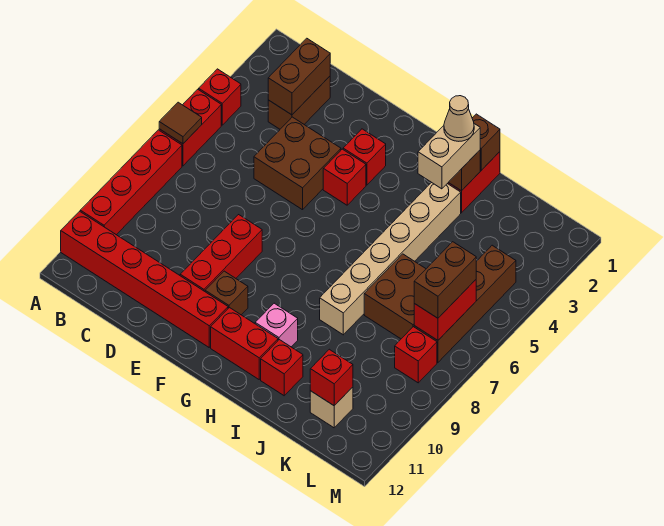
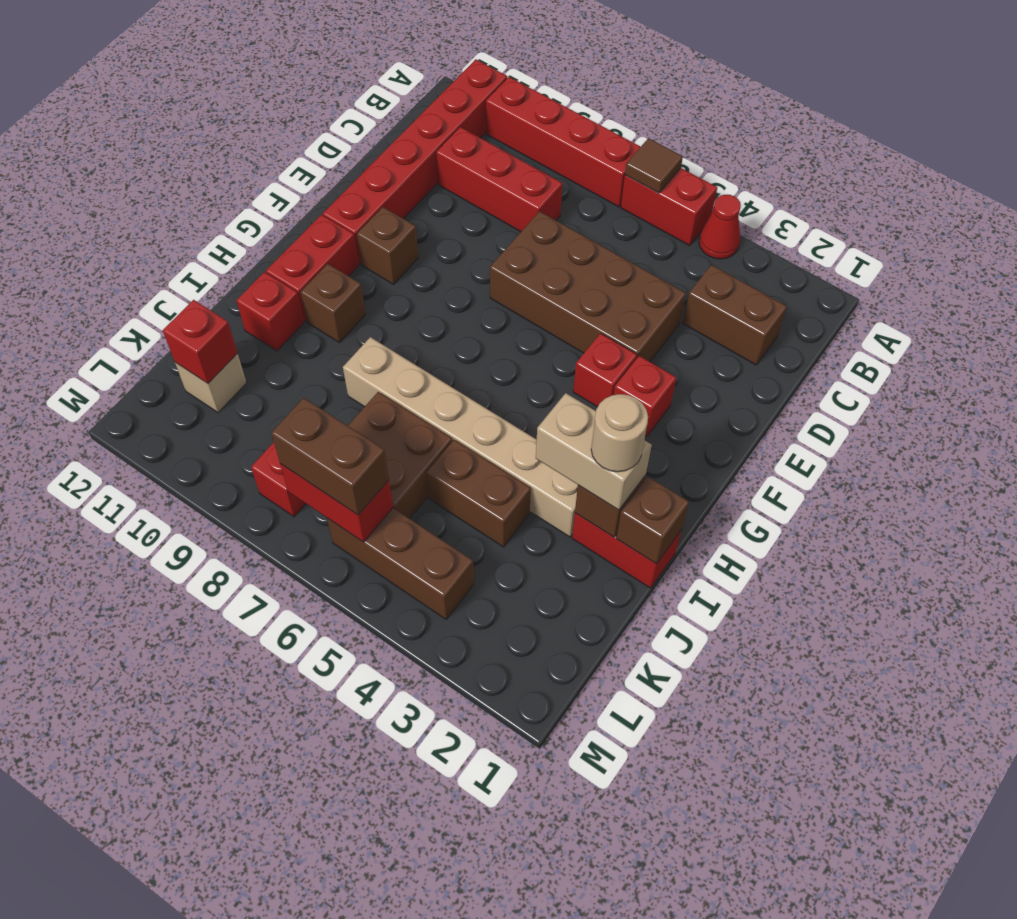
red 1x1 brick [199,69,241,125] -> red 1x1 cone [699,195,741,259]
brown 1x2 brick [268,38,330,115] -> brown 1x2 brick moved to [426,440,531,547]
brown 2x2 brick [254,117,341,210] -> brown 2x4 brick [490,211,686,362]
red 1x3 brick [180,215,262,291] -> red 1x3 brick moved to [436,127,562,232]
pink 1x1 brick [255,303,298,347] -> brown 1x1 brick [301,264,366,342]
tan 1x1 cone [444,96,474,141] -> tan 1x1 round brick [591,394,648,472]
brown 1x4 brick [414,245,516,362] -> brown 1x3 brick [327,508,474,619]

